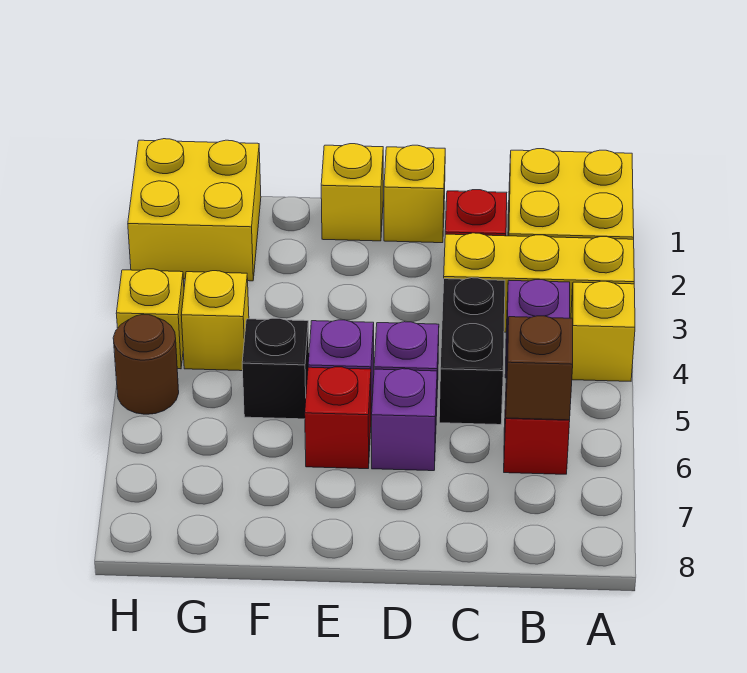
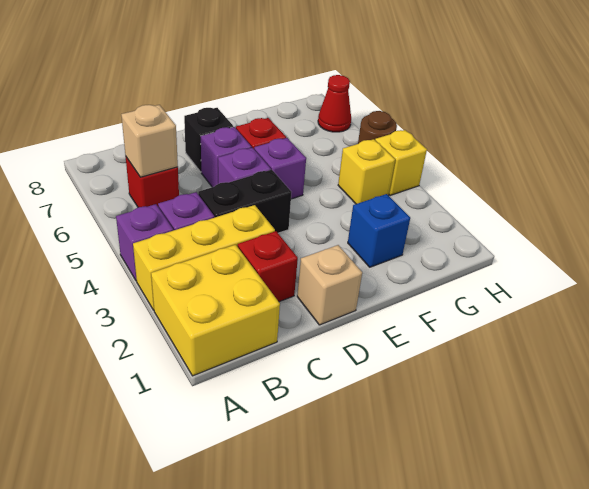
yellow 1x1 brick [571,281,635,381] -> purple 1x1 brick [116,204,173,281]
brown 1x1 brick [506,316,573,420] -> tan 1x1 brick [121,105,178,177]
black 1x2 brick [439,278,505,425] -> black 1x2 brick turned to [198,170,291,233]
yellow 1x1 brick [384,145,445,243] -> tan 1x1 brick [297,245,362,325]
yellow 1x1 brick [321,144,383,241] -> none
none -> blue 1x1 brick [348,194,410,267]
black 1x1 brick [242,318,309,419] -> black 1x1 brick moved to [184,108,233,172]
yellow 2x2 brick [128,139,261,281] -> none
none -> red 1x1 cone [318,75,351,132]

